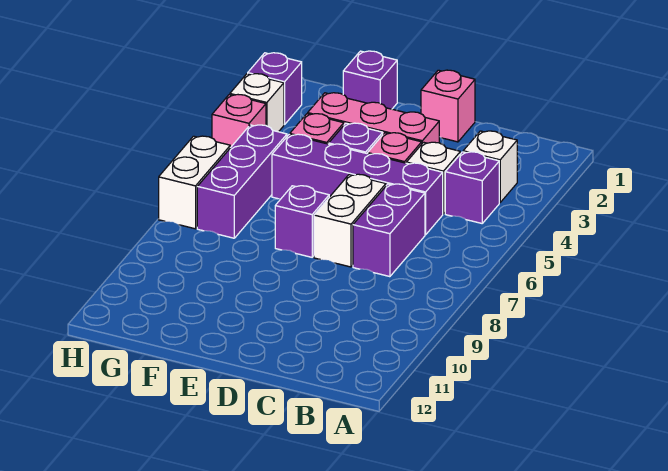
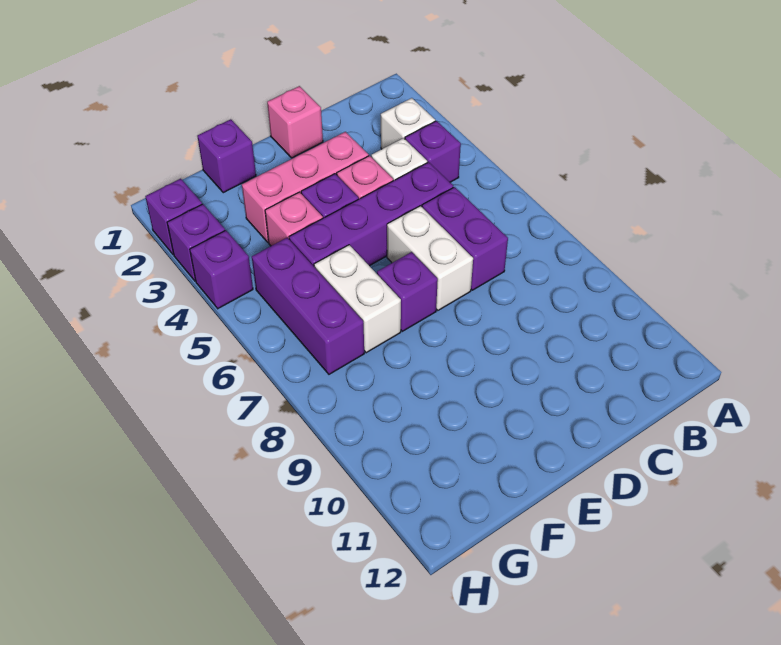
white 1x1 brick [230,74,284,132] -> purple 1x1 brick [167,204,225,281]
pink 1x1 brick [212,95,266,148] -> purple 1x1 brick [190,230,253,309]
white 1x2 brick [159,136,230,229] -> white 1x2 brick moved to [314,245,401,353]

